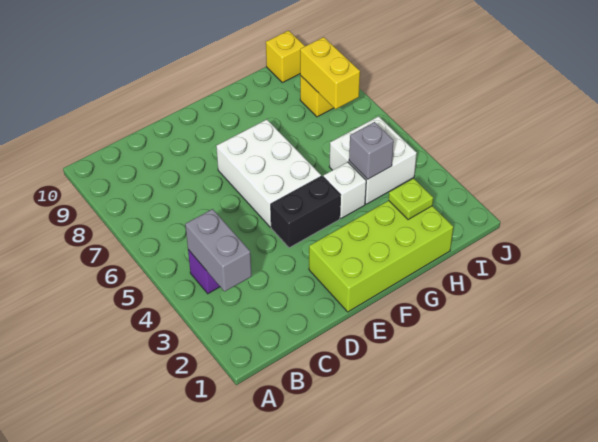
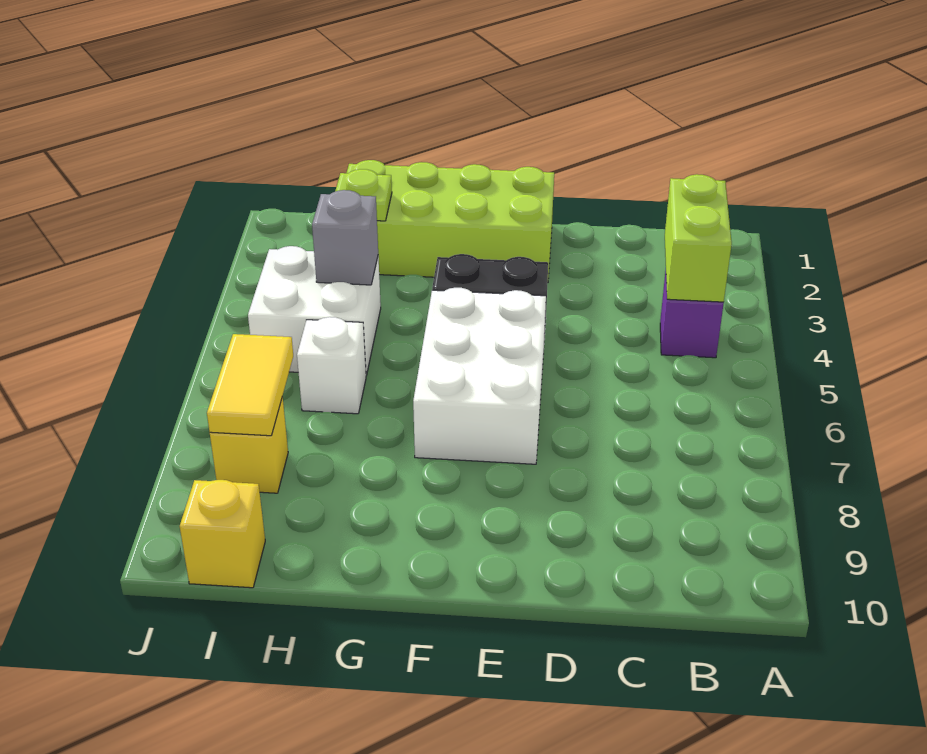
grey 1x2 brick [185,209,252,292] -> lime 1x2 brick [665,174,732,302]
white 1x1 brick [323,162,366,218] -> white 1x1 brick moved to [297,317,366,414]
yellow 1x2 brick [300,37,360,109] -> yellow 1x2 tile [207,334,293,436]

